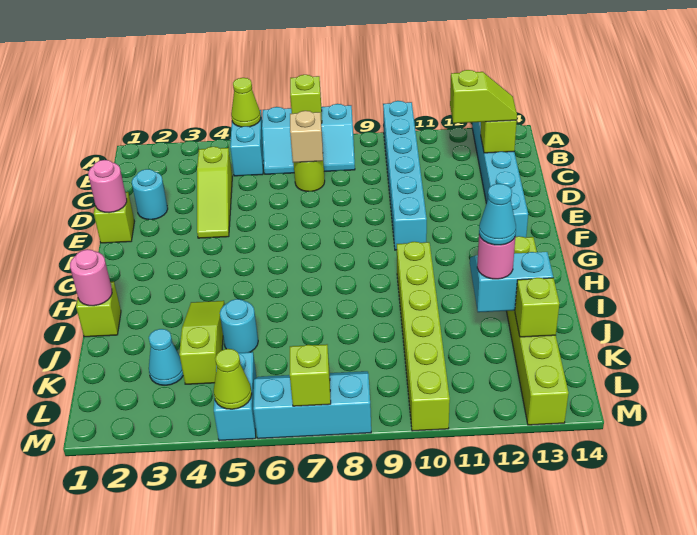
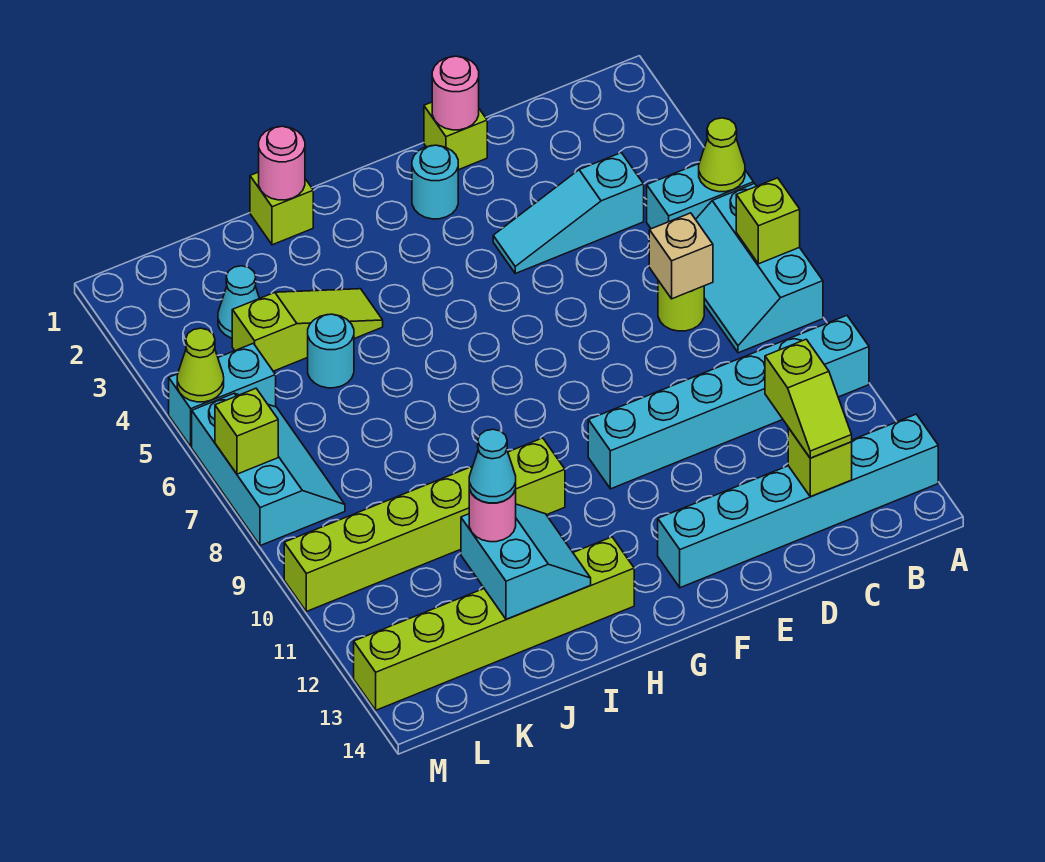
lime 1x3 slope [197,147,232,238] -> cyan 1x3 slope [493,153,644,274]
cyan 1x1 round brick [132,169,168,220] -> cyan 1x1 round brick moved to [412,145,458,219]
lime 1x1 brick [515,278,560,337] -> none

